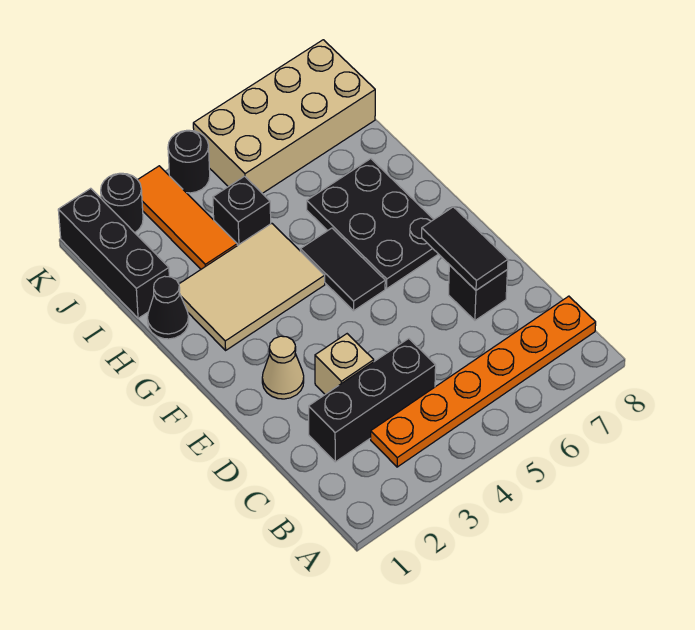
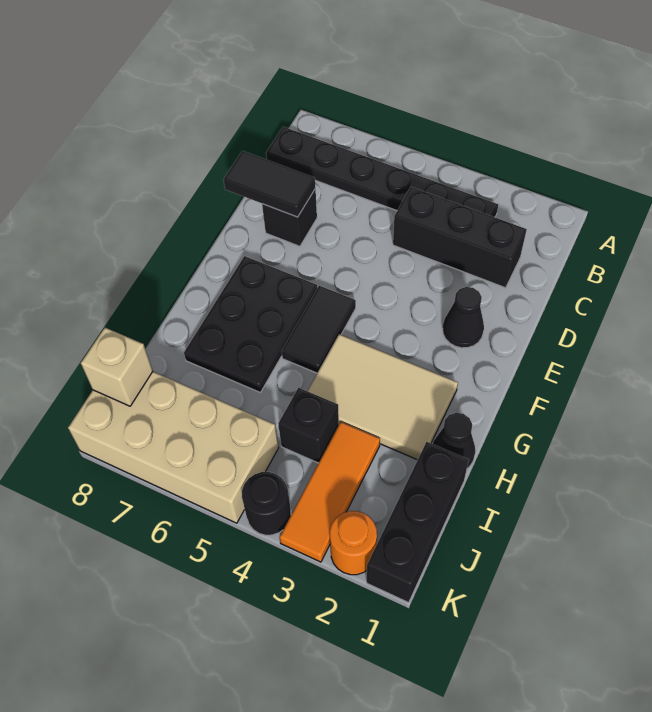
orange 1x6 plate [371,296,596,467] -> black 1x6 plate [266,127,498,217]
tan 1x1 brick [315,334,374,394] -> tan 1x1 brick moved to [81,328,153,406]
black 1x2 tile [422,207,508,290] -> black 1x2 tile turned to [224,151,316,217]
tan 1x1 cone [262,336,304,399] -> black 1x1 cone [443,287,484,348]
black 1x1 round brick [101,173,143,233] -> orange 1x1 round brick [330,511,377,575]

